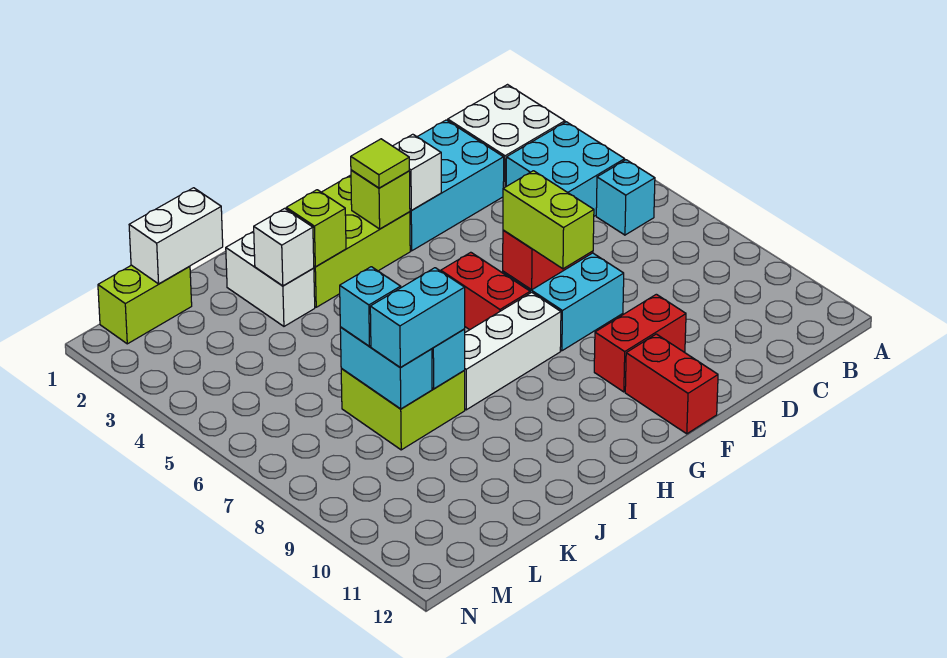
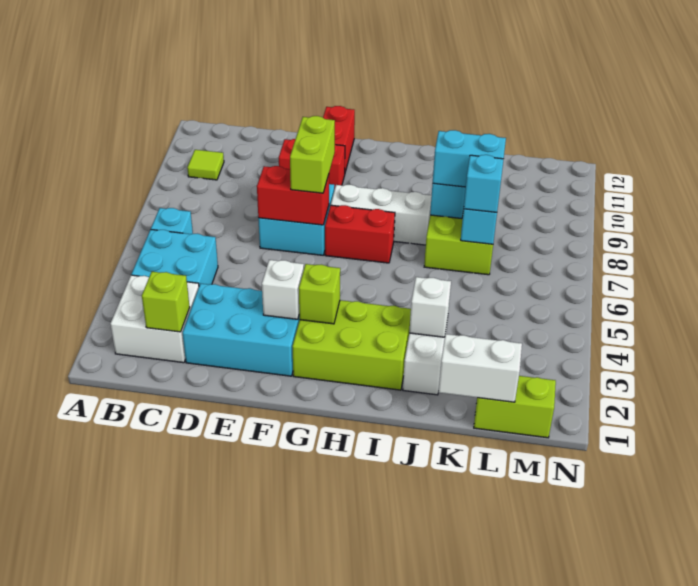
lime 1x1 tile [351,139,409,188] -> lime 1x1 tile moved to [187,150,224,180]
red 1x2 brick [441,252,530,330] -> red 1x2 brick turned to [325,205,395,263]
lime 1x1 brick [286,190,346,267] -> lime 1x1 brick moved to [142,272,190,332]

